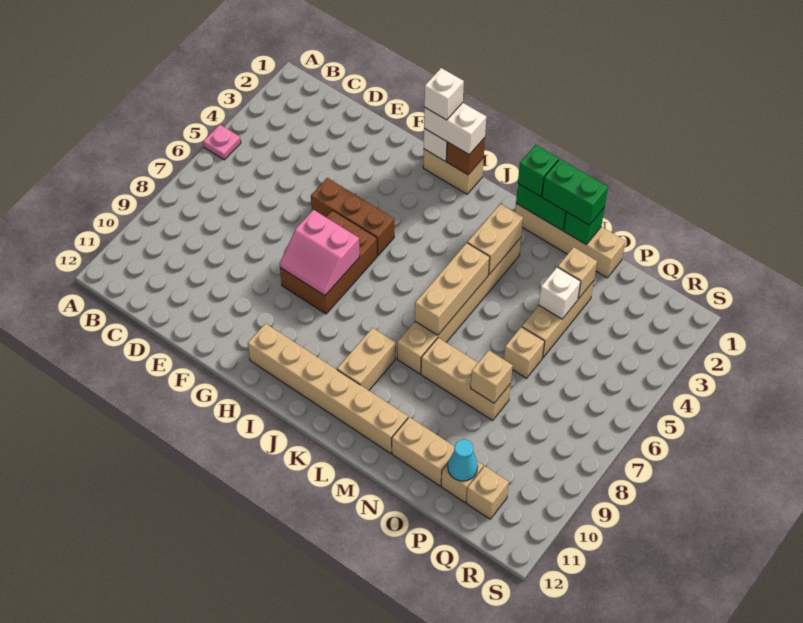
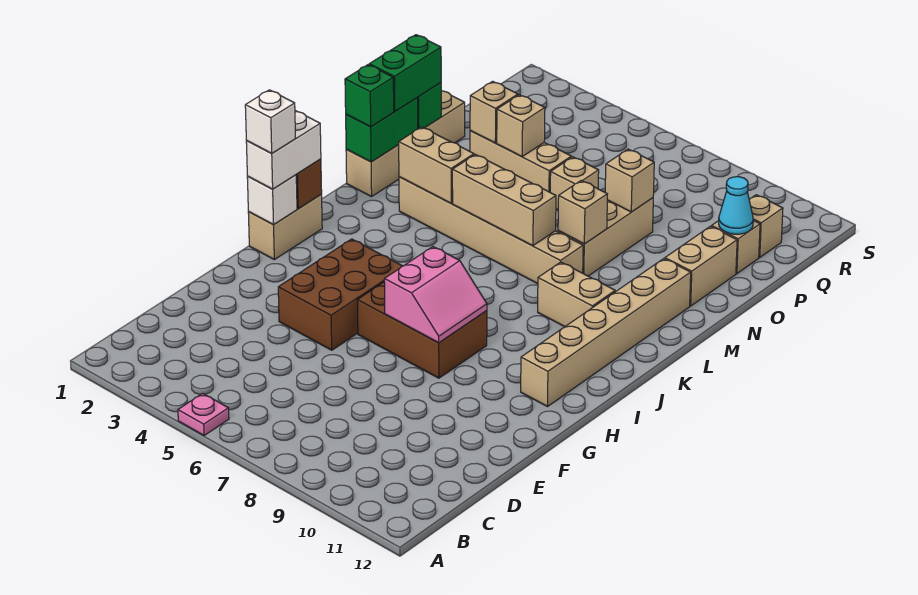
brown 1x3 brick [311,178,394,255] -> brown 2x3 brick [278,239,402,350]
none -> tan 1x1 brick [558,181,607,244]
white 1x1 brick [539,267,581,319] -> tan 1x1 brick [497,95,545,157]

